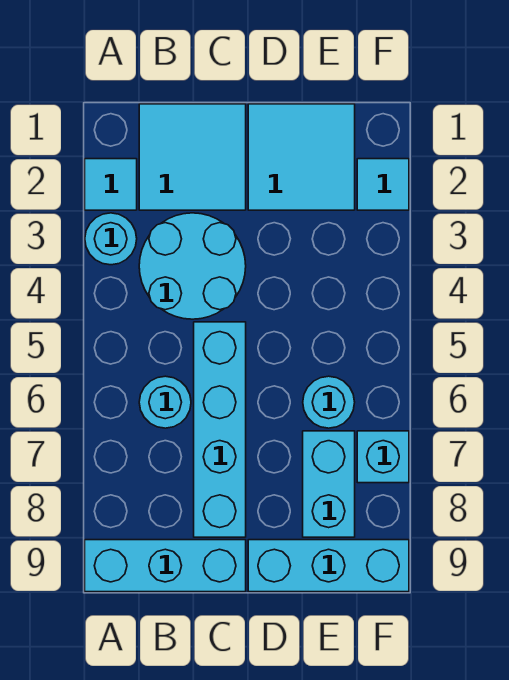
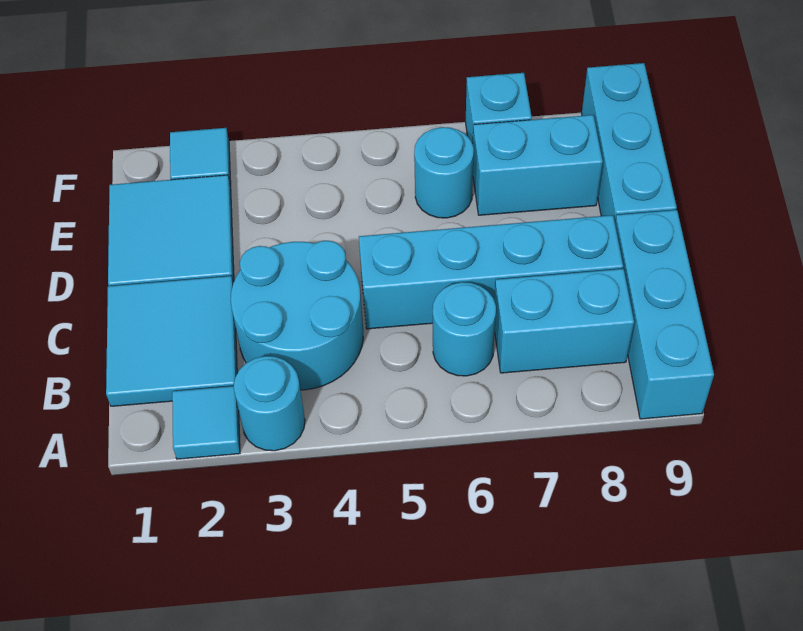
none -> cyan 1x2 brick [494,269,634,373]

